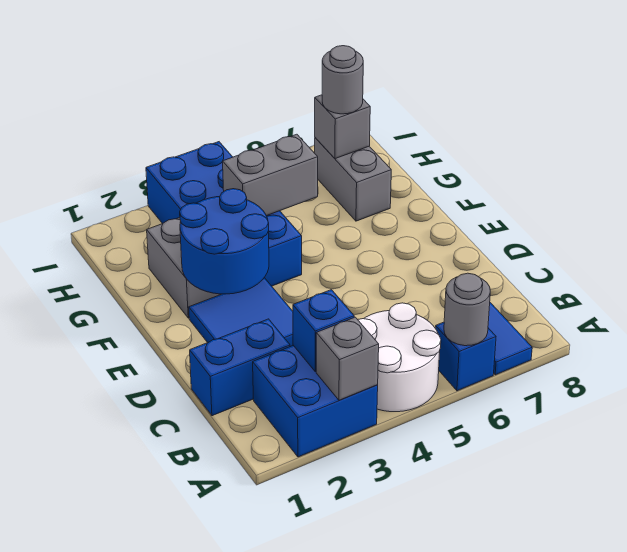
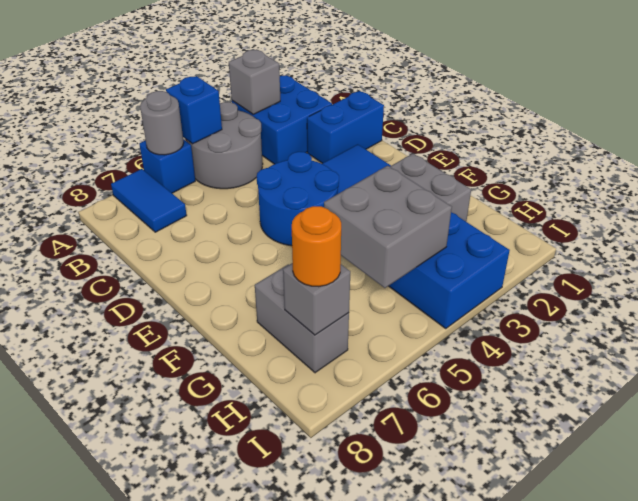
white 2x2 round brick [358,303,441,412] -> grey 2x2 round brick [187,102,263,189]
blue 1x1 brick [293,290,354,372] -> blue 1x1 brick moved to [166,76,222,144]
blue 2x2 round brick [180,189,269,294] -> blue 2x2 round brick moved to [257,152,339,246]
grey 1x2 brick [223,134,318,216] -> grey 2x2 brick [324,166,452,288]
grey 1x1 round brick [322,46,363,114] -> orange 1x1 round brick [292,206,341,287]

